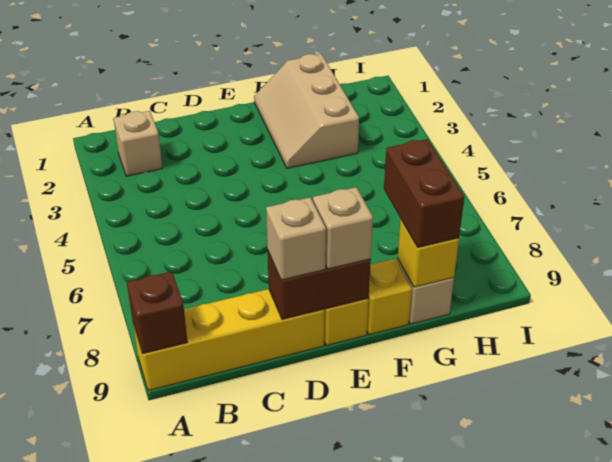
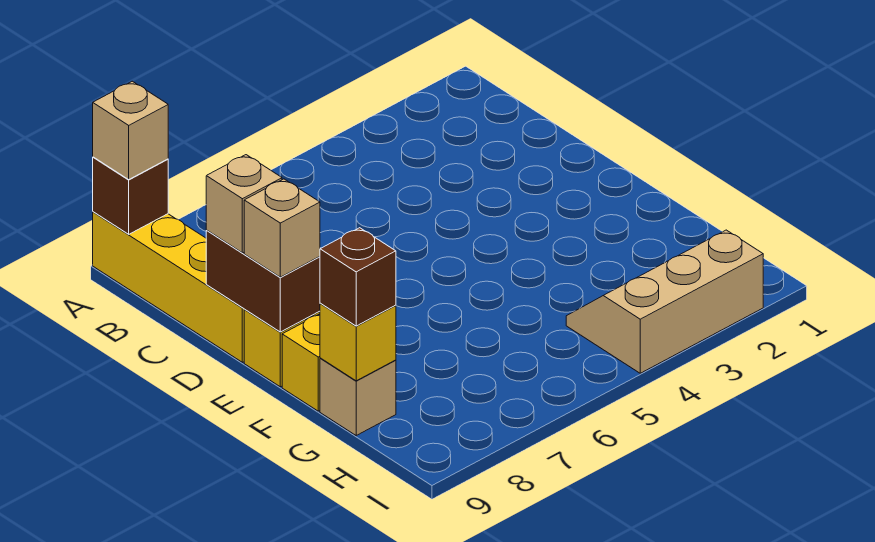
tan 1x1 brick [114,111,162,176] -> tan 1x1 brick moved to [93,81,168,179]
tan 2x3 slope [254,54,359,168] -> tan 2x3 slope moved to [566,230,763,373]
brown 1x2 brick [384,139,464,248] -> brown 1x1 brick [320,228,396,326]

